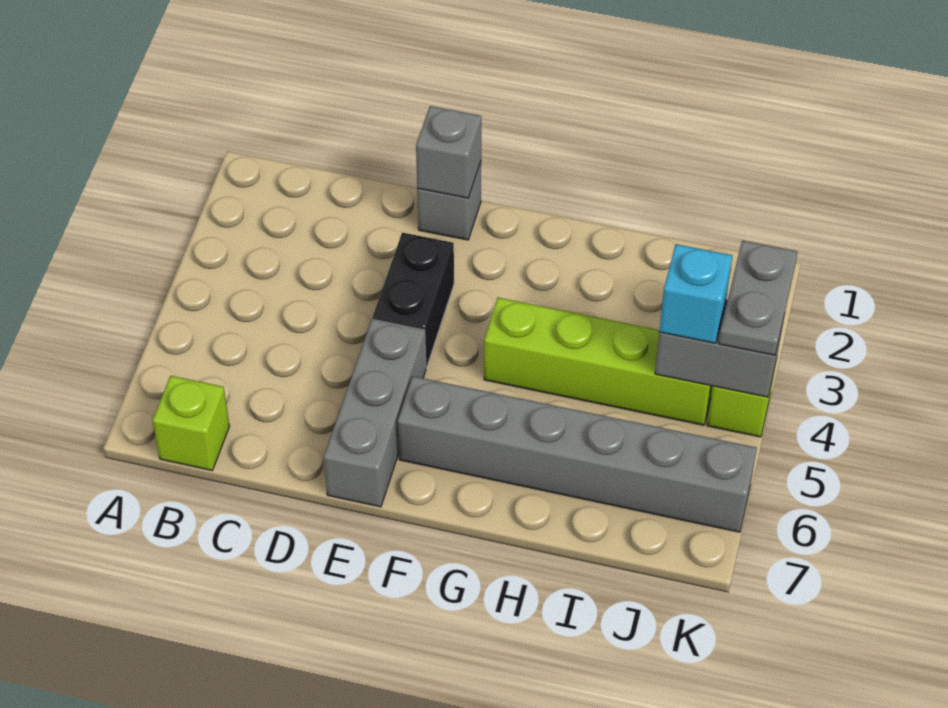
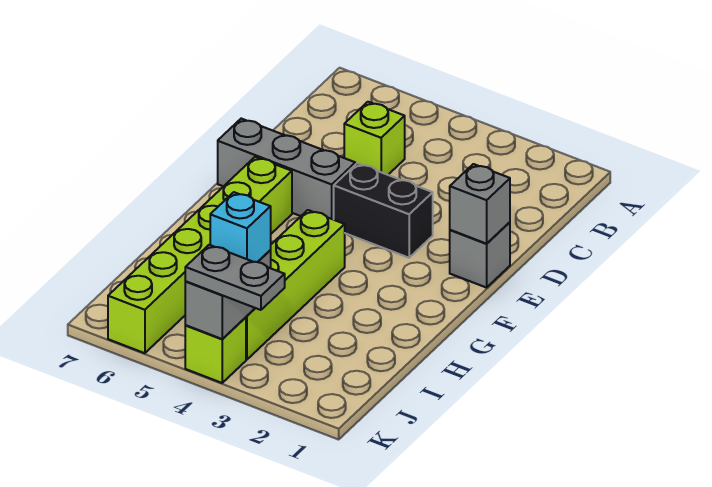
lime 1x1 brick [152,376,229,470] -> lime 1x1 brick moved to [344,102,405,175]
grey 1x6 brick [398,376,757,532] -> lime 1x6 brick [108,157,292,353]

